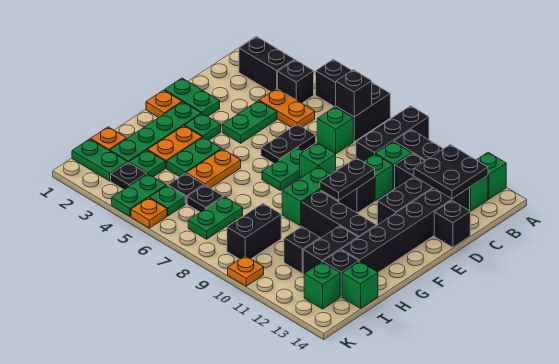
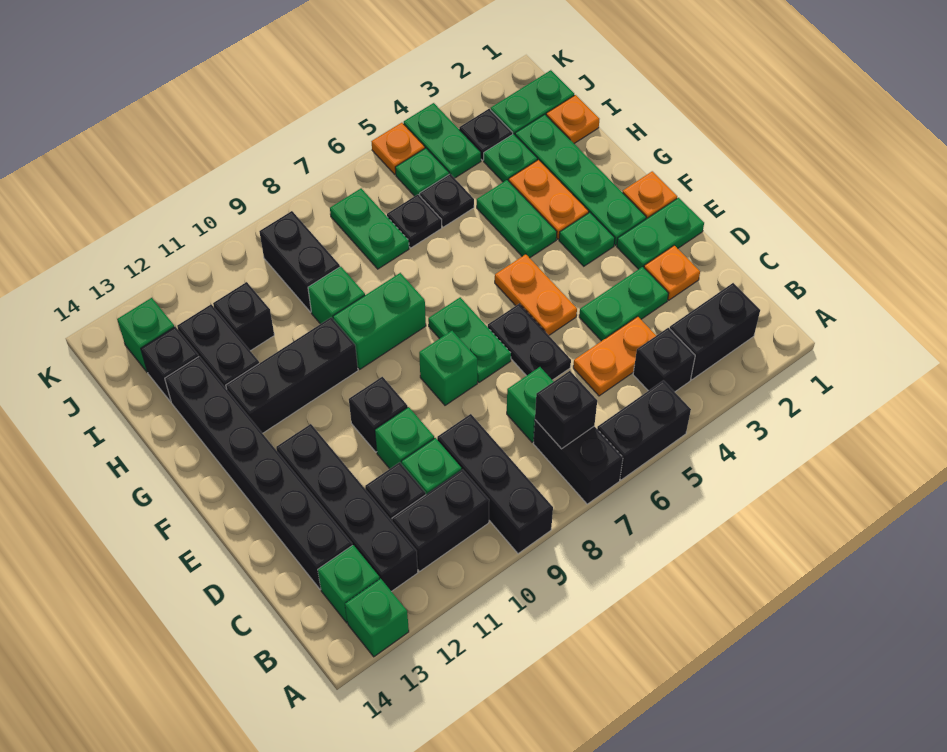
black 2x2 plate [414,145,488,199] -> none
green 1x2 plate [222,101,277,143] -> green 1x2 plate turned to [579,267,669,341]
black 1x1 brick [434,201,470,247] -> none
black 1x2 plate [320,158,375,201] -> none
green 1x2 brick [282,167,337,226] -> green 1x2 brick turned to [333,273,426,369]
orange 1x2 plate [186,149,241,188] -> orange 1x2 plate moved to [495,254,577,335]
green 1x1 brick [342,261,378,308] -> green 1x1 brick moved to [308,267,365,324]
orange 1x1 plate [228,256,264,286] -> orange 1x1 plate moved to [644,245,700,300]

